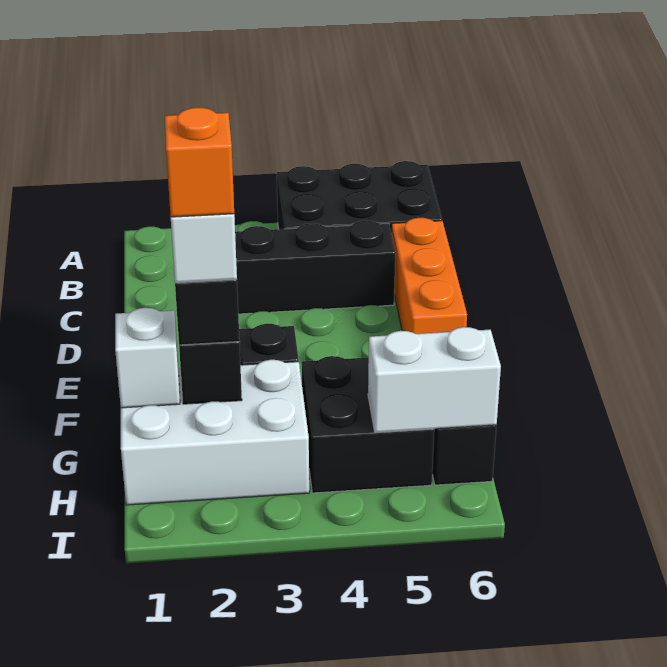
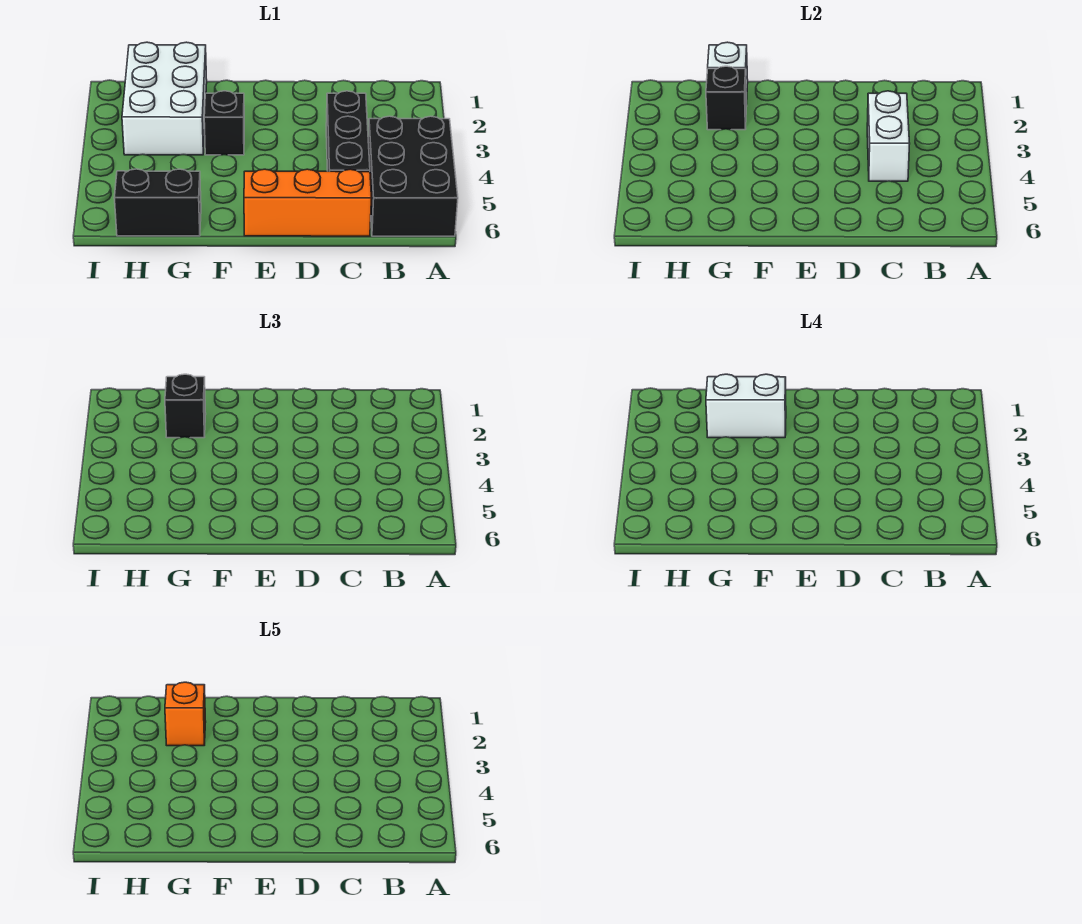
black 2x2 brick [302,356,434,493] -> none
white 1x2 brick [368,327,501,432] -> white 1x2 brick moved to [867,91,910,181]

